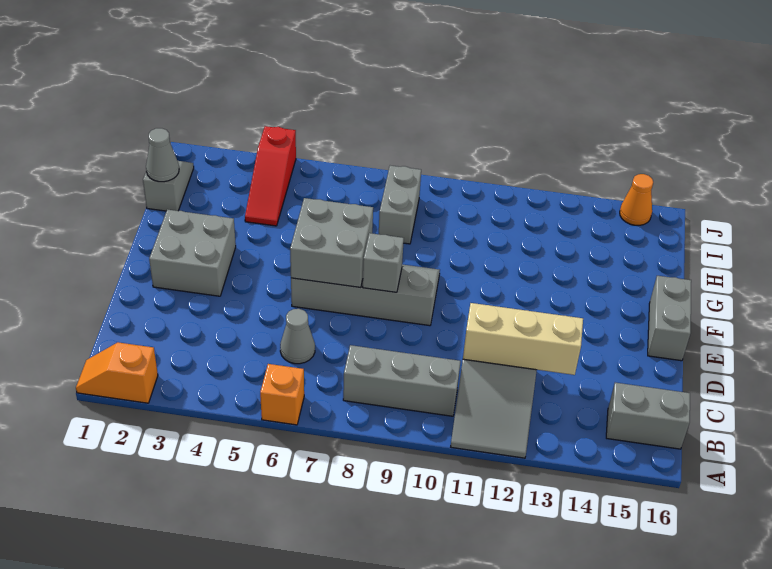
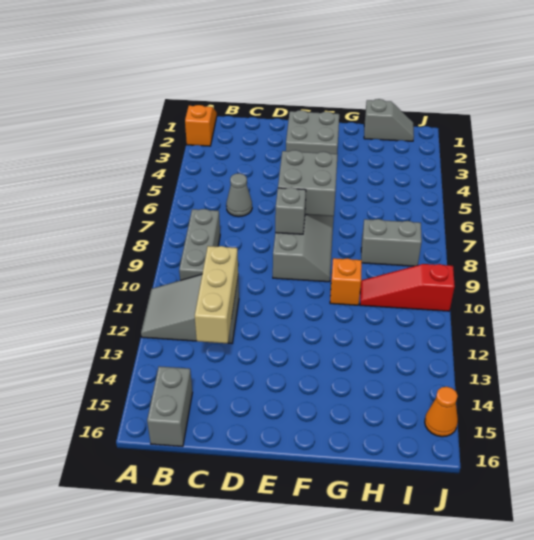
orange 1x1 brick [260,364,304,425] -> orange 1x1 brick moved to [330,258,362,305]
grey 1x2 brick [648,276,691,361] -> none
grey 1x1 cone [146,128,179,182] -> none
red 1x3 slope [245,126,296,226] -> red 1x3 slope moved to [360,264,455,311]

